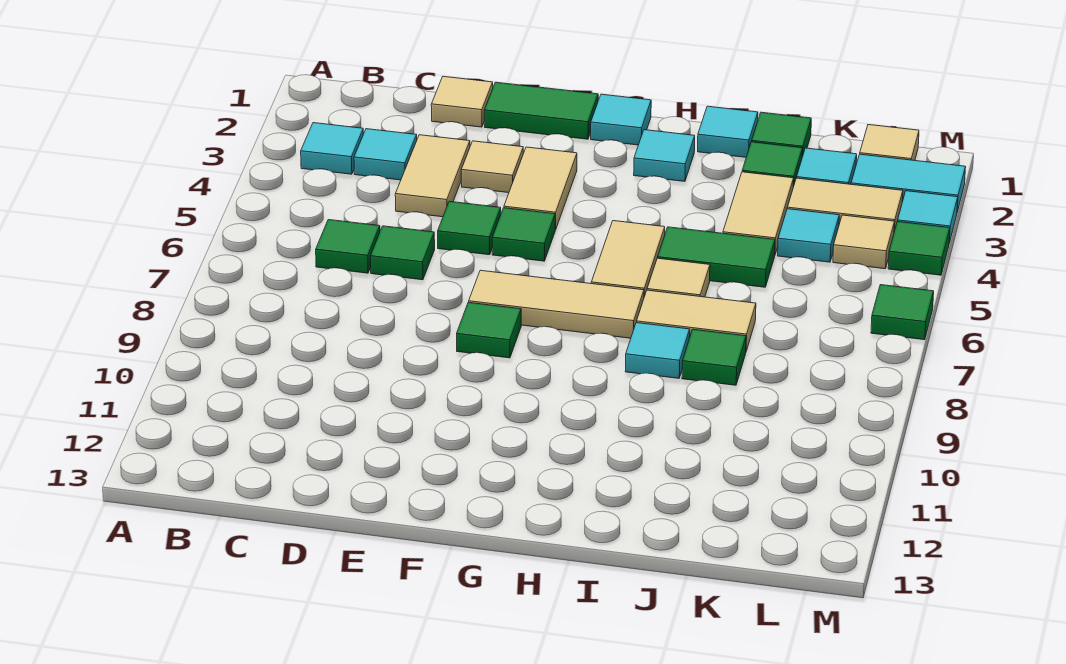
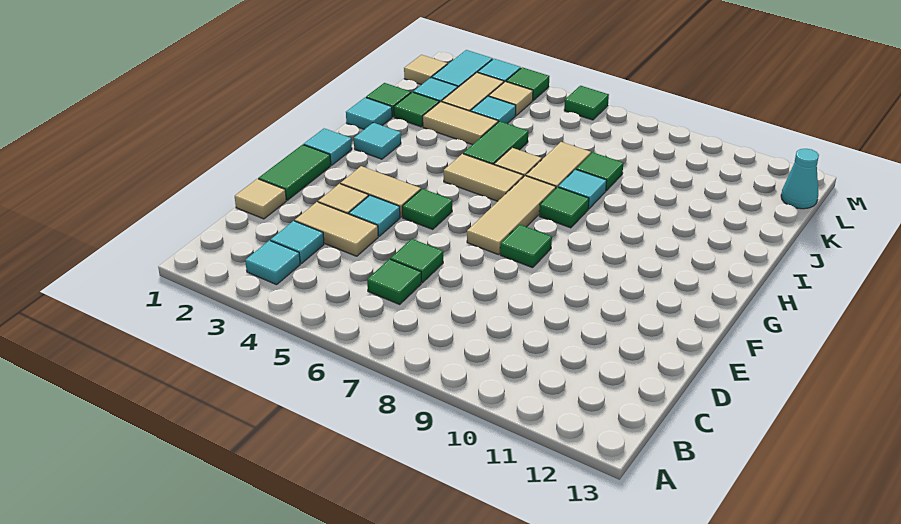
none -> cyan 1x1 tile [349,195,400,236]
green 1x1 tile [438,201,501,255] -> green 1x1 tile moved to [539,187,589,228]
none -> cyan 1x1 cone [781,149,819,209]

